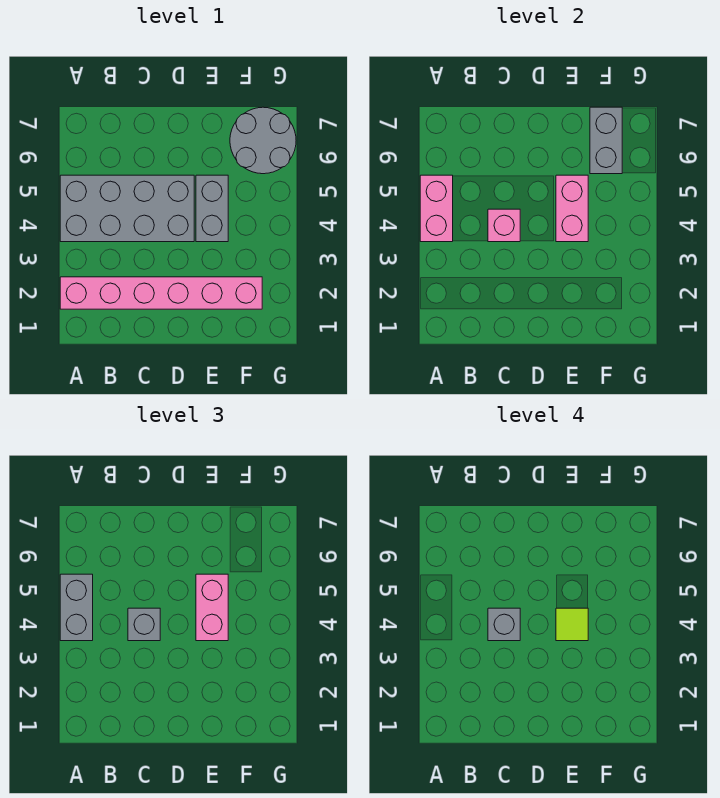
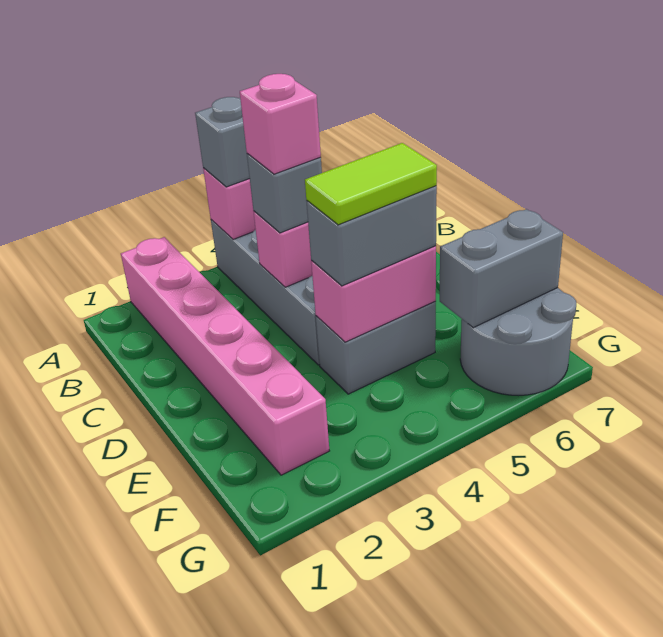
grey 1x1 brick [488,608,520,641] -> pink 1x1 brick [240,74,321,174]
pink 1x2 brick [196,574,228,641] -> grey 1x2 brick [307,186,437,286]
lime 1x1 tile [556,608,588,641] -> lime 1x2 tile [305,143,437,225]

